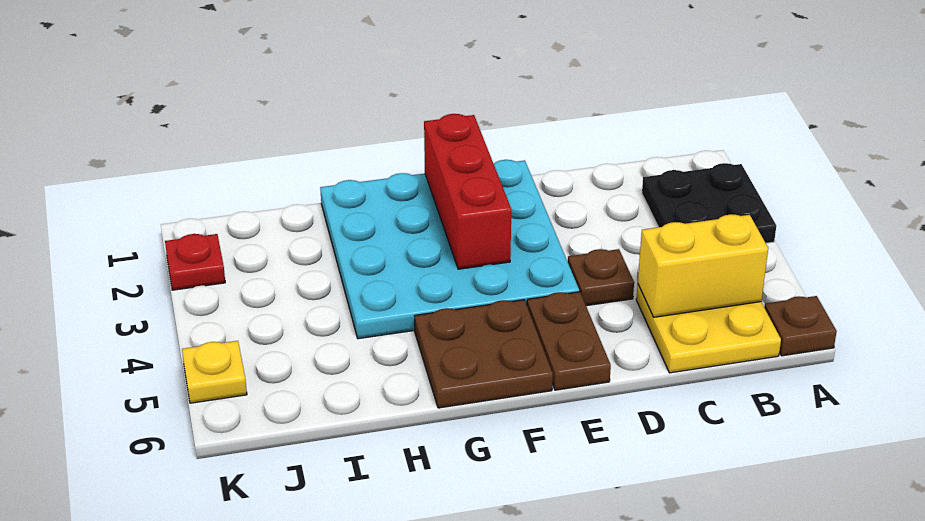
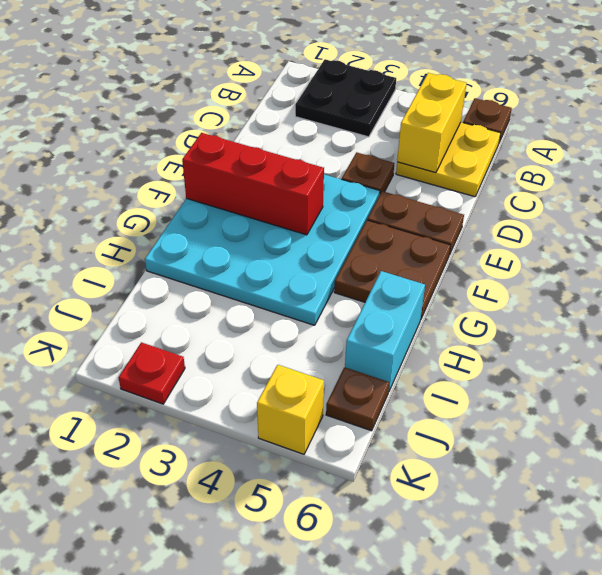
none -> cyan 1x2 brick [345,271,425,392]
none -> brown 1x1 plate [326,367,389,431]
yellow 1x1 plate [182,341,247,403] -> yellow 1x1 brick [257,365,324,454]

